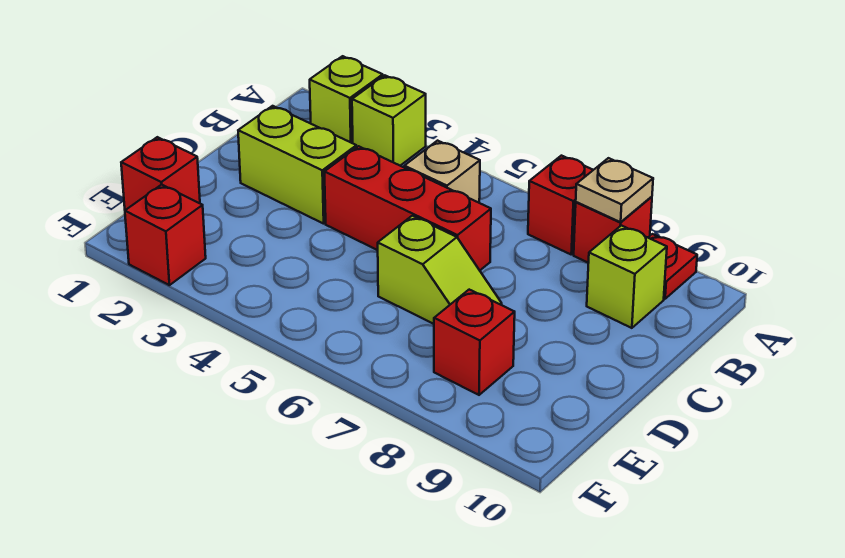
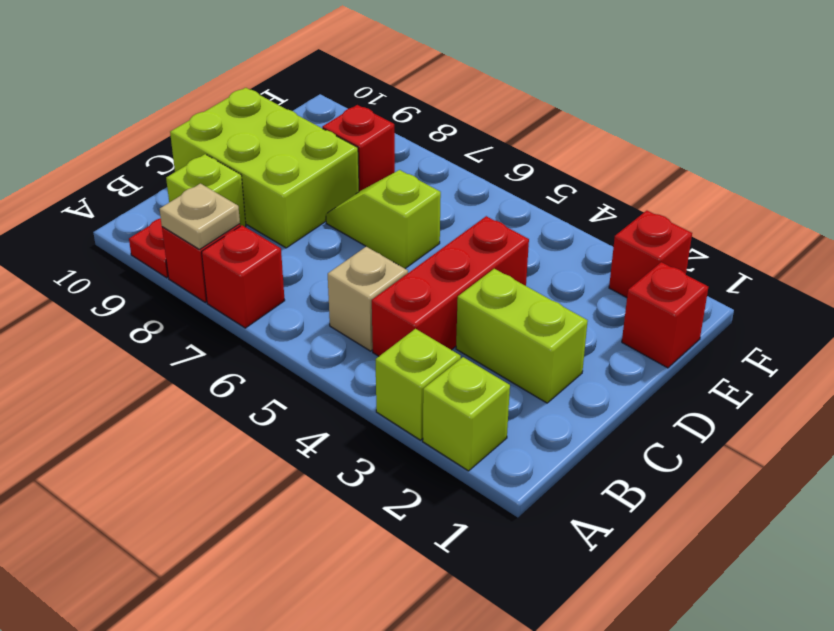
red 1x3 brick [324,146,491,270] -> red 1x3 brick turned to [372,216,529,356]
none -> lime 2x3 brick [170,88,359,248]

